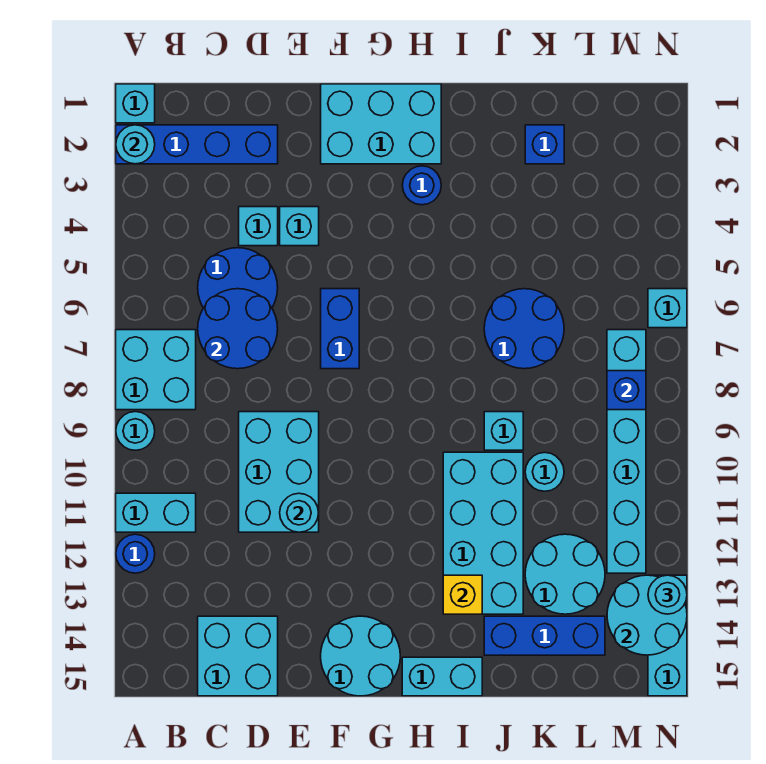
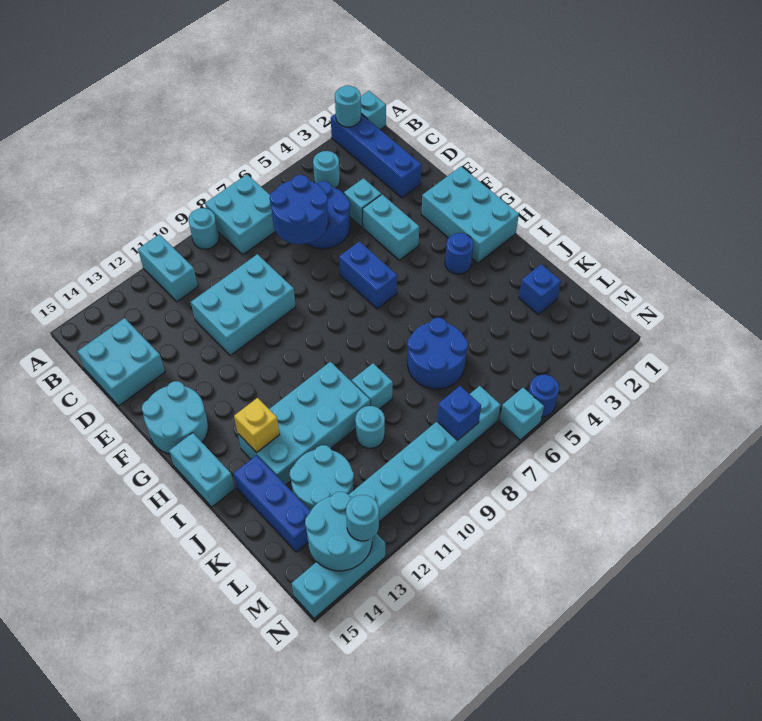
blue 1x1 round brick [116,534,155,573] -> blue 1x1 round brick moved to [529,375,559,417]
cyan 1x1 brick [280,207,319,246] -> cyan 1x2 brick [363,194,419,260]
cyan 1x1 round brick [280,493,319,532] -> cyan 1x1 round brick moved to [313,151,340,188]
blue 1x2 brick [321,289,359,369] -> blue 1x2 brick turned to [339,241,397,309]

